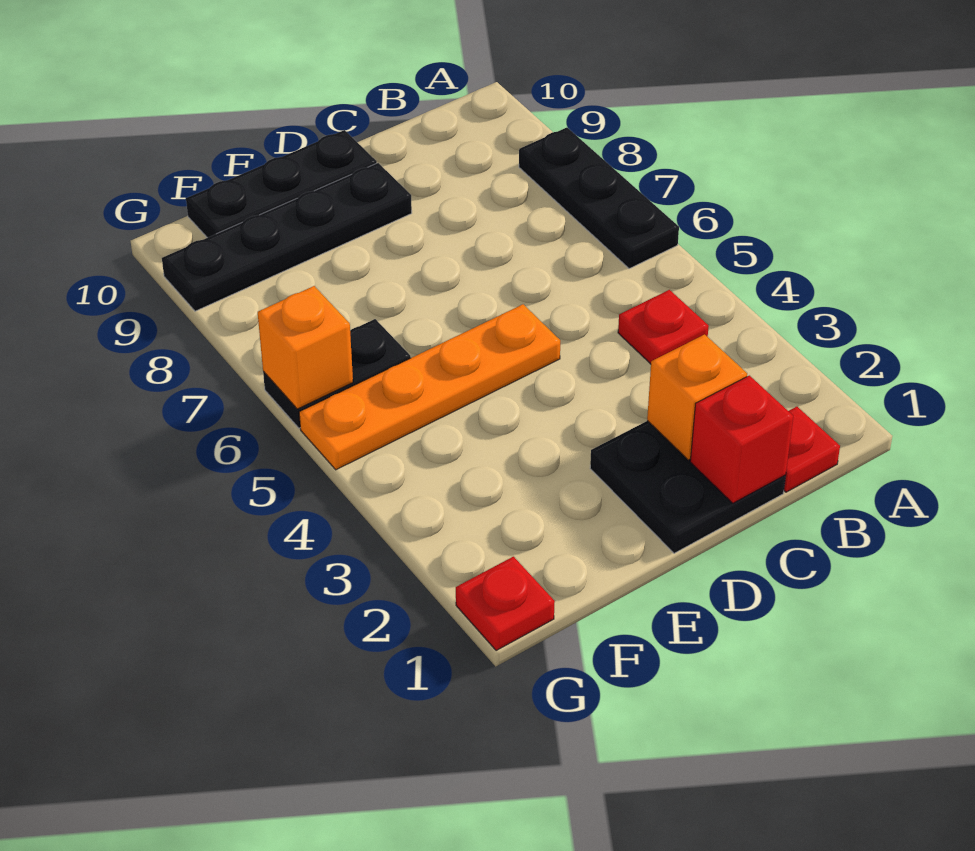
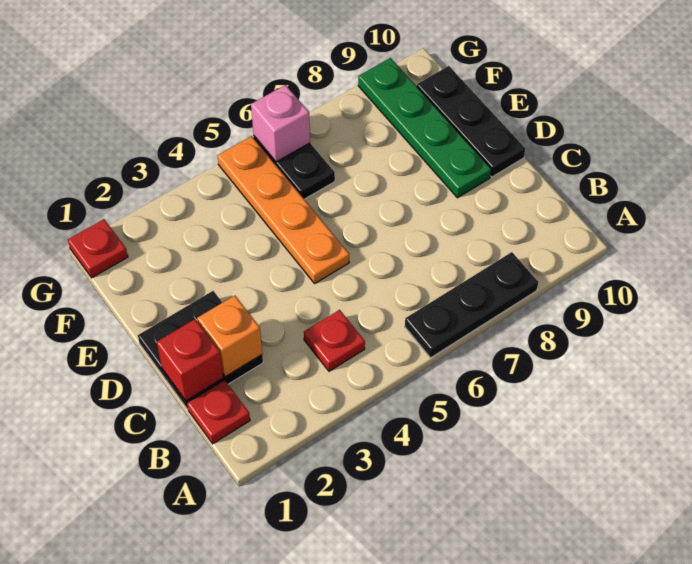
black 1x4 plate [162,163,412,311] -> green 1x4 plate [358,58,491,198]
orange 1x1 brick [258,286,353,409] -> pink 1x1 brick [251,85,310,162]

